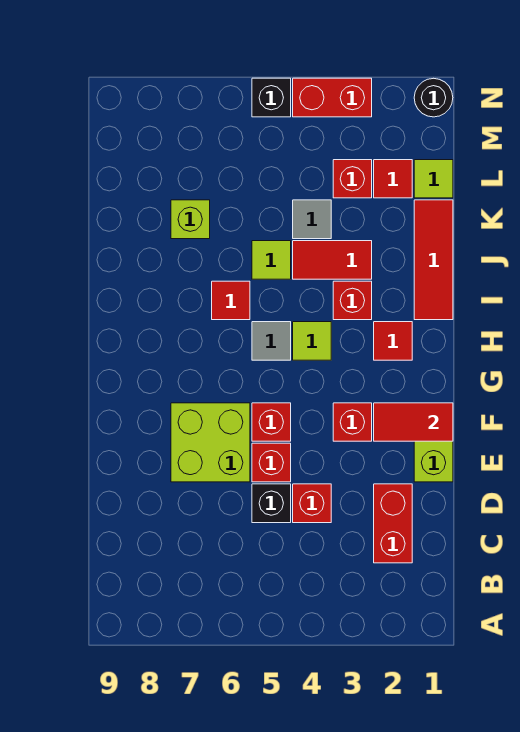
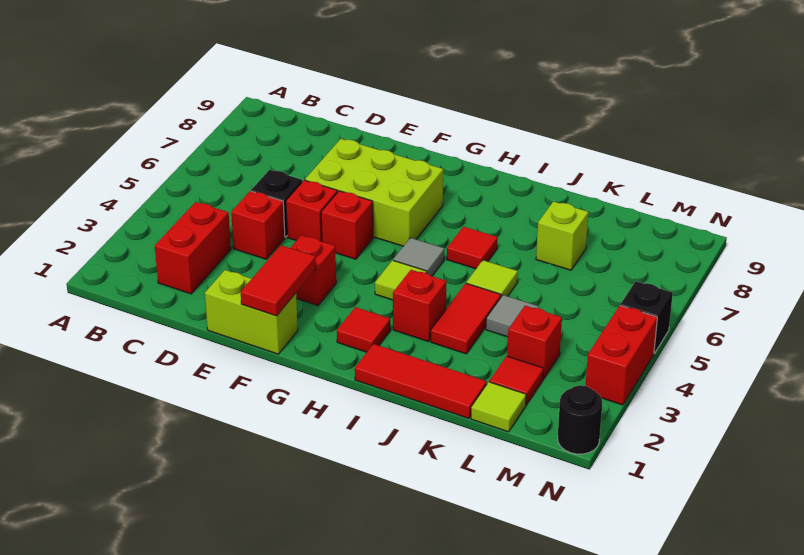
red 1x2 brick [374,484,412,563] -> red 1x2 brick turned to [155,202,231,294]
lime 2x2 brick [171,403,250,482] -> lime 2x3 brick [305,139,443,246]

